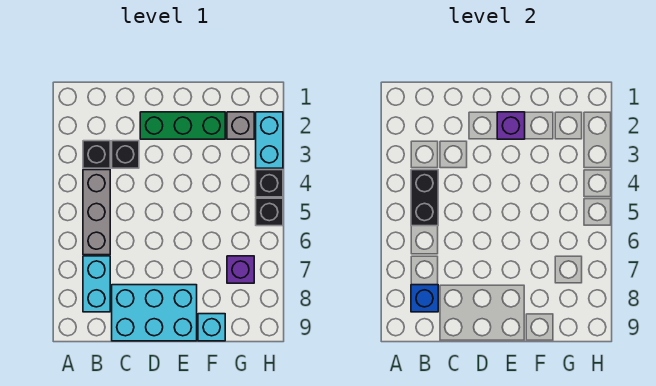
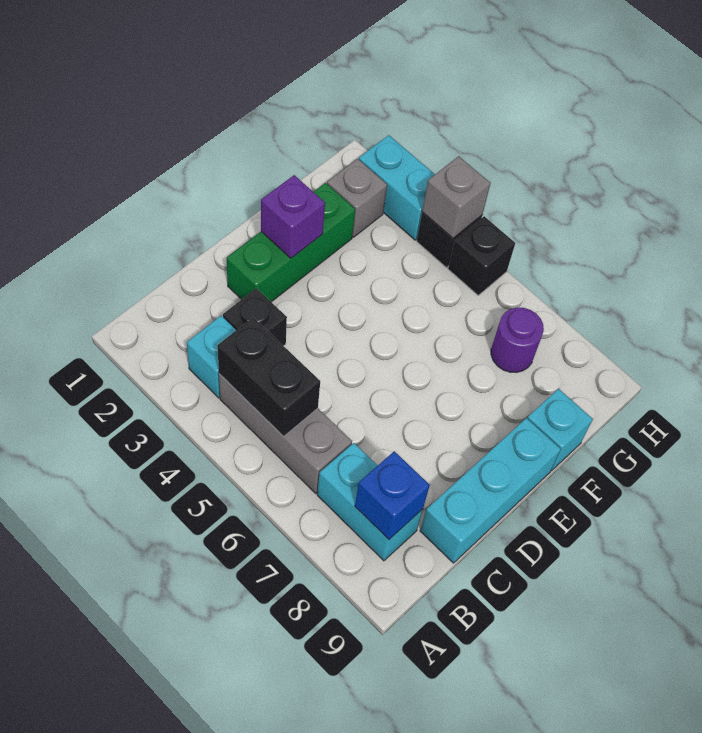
black 1x1 brick [83,141,110,168] -> cyan 1x1 brick [187,316,236,398]
cyan 2x3 brick [112,285,197,341] -> cyan 1x3 brick [420,418,561,563]
purple 1x1 brick [227,256,254,283] -> purple 1x1 round brick [491,308,544,373]
none -> grey 1x1 brick [422,156,491,238]

